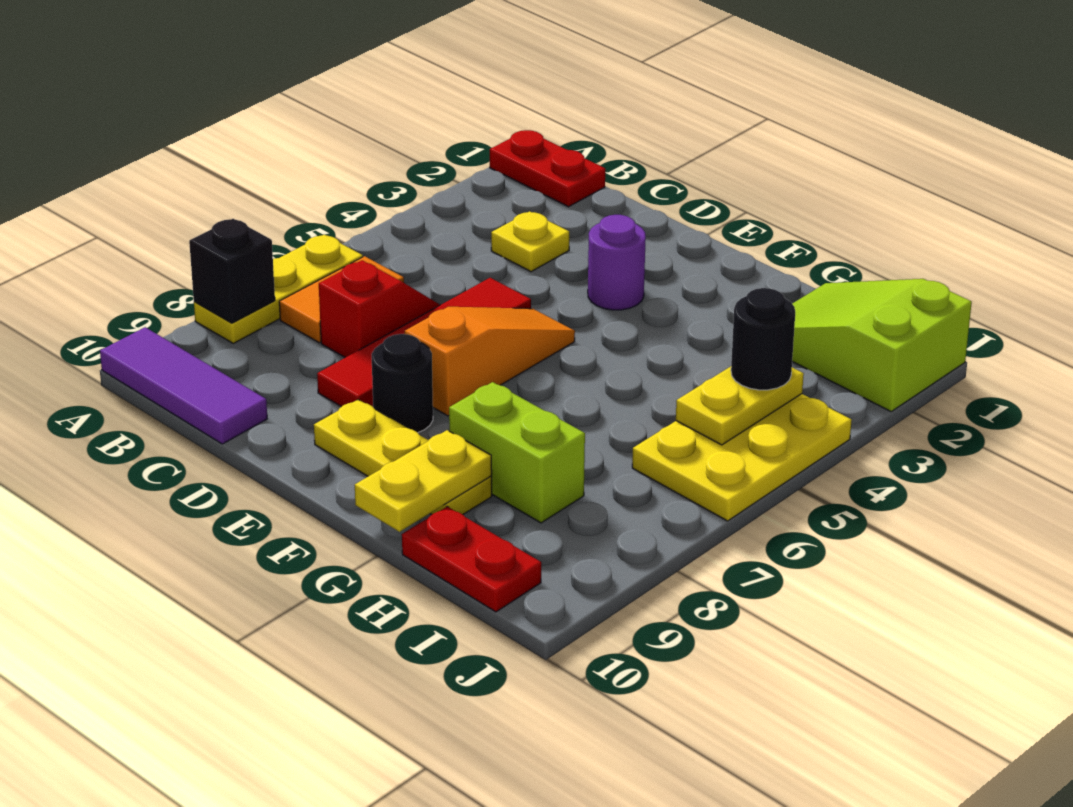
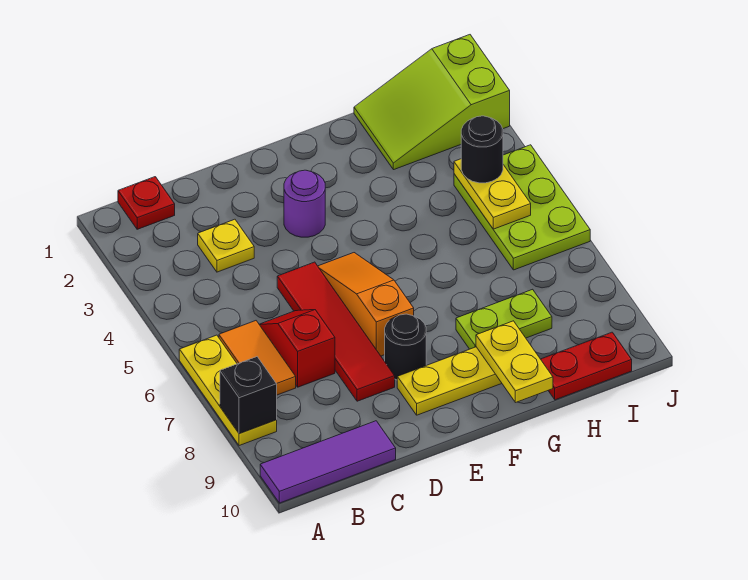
red 1x2 plate [490,130,605,207] -> red 1x1 plate [118,177,175,229]
lime 1x2 brick [449,382,585,523] -> lime 1x2 plate [456,289,552,349]
yellow 2x3 plate [632,394,852,521] -> lime 2x3 plate [454,145,590,270]

